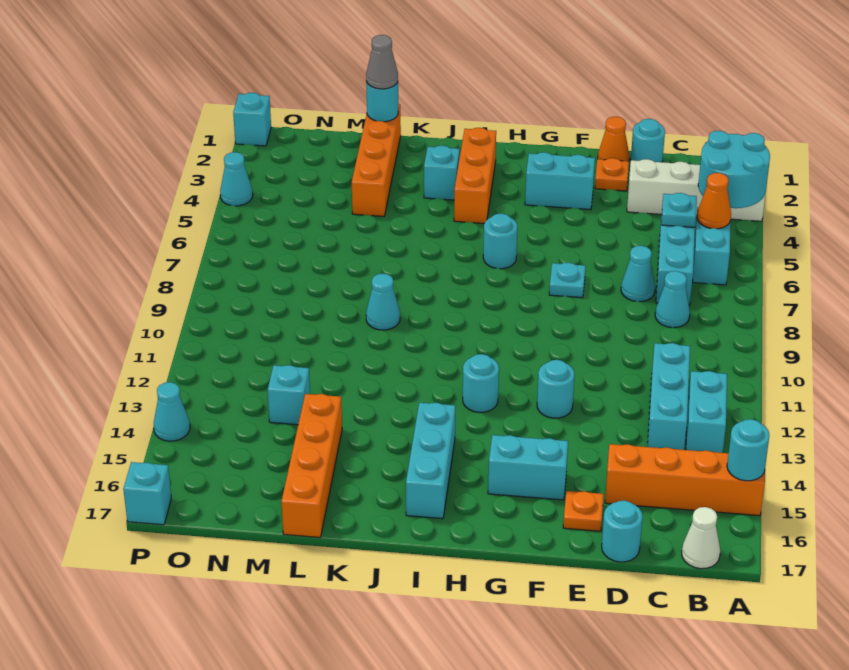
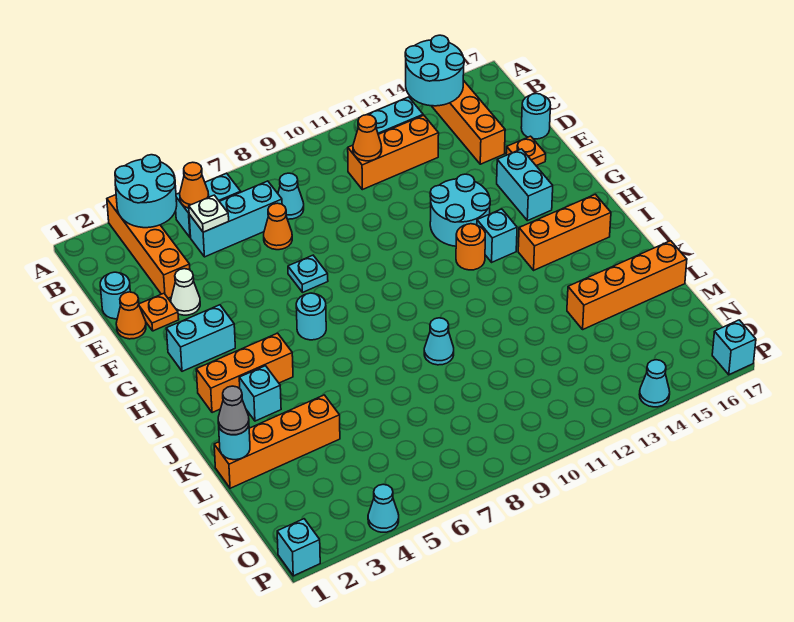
white 1x4 brick [627,159,765,221] -> orange 1x4 brick [107,195,190,298]
cyan 1x1 round brick [727,419,769,481] -> cyan 2x2 round brick [405,35,464,106]
white 1x1 cone [682,507,720,569] -> white 1x1 cone moved to [171,269,200,315]
cyan 1x1 plate [661,193,697,227] -> white 1x1 plate [189,195,229,232]
cyan 1x3 brick [648,343,690,450] -> orange 1x3 brick [348,115,439,190]
none -> orange 1x1 cone [353,115,382,161]
cyan 1x1 cone [621,246,655,302] -> orange 1x1 cone [264,203,292,250]
cyan 1x2 brick [525,152,595,210] -> cyan 1x2 brick turned to [166,305,235,371]
cyan 1x1 round brick [537,360,575,418] -> cyan 2x2 round brick [430,174,490,246]
cyan 1x1 round brick [463,354,499,412] -> orange 1x1 round brick [456,224,485,270]
cyan 1x3 brick [406,403,455,519] -> orange 1x3 brick [518,194,611,270]
cyan 1x1 brick [268,365,310,425] -> cyan 1x1 brick moved to [477,209,517,262]

